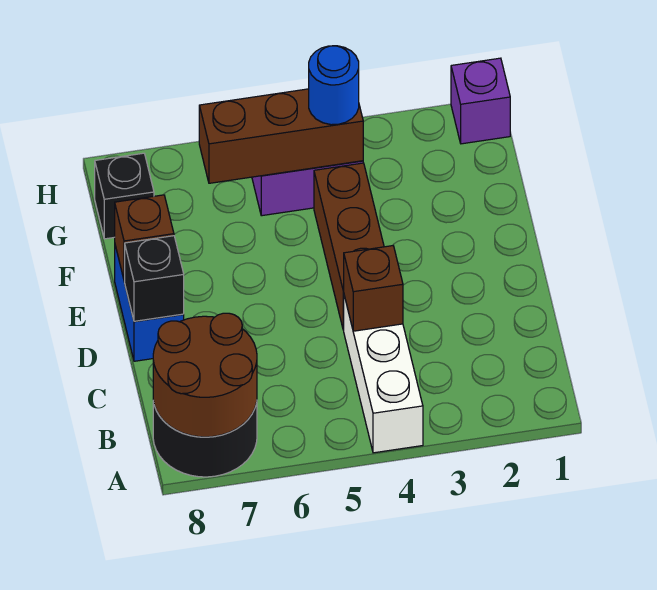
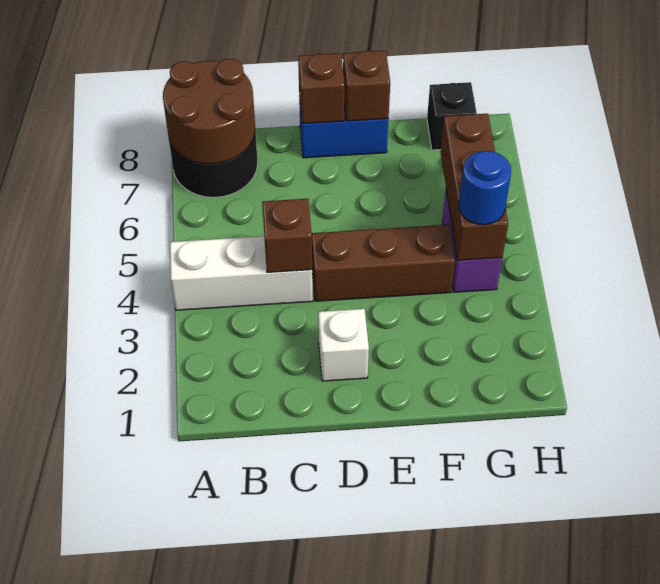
none -> white 1x1 brick [318,309,369,381]
black 1x1 brick [125,236,184,321] -> brown 1x1 brick [298,53,345,124]
purple 1x1 brick [451,58,510,144] -> none

